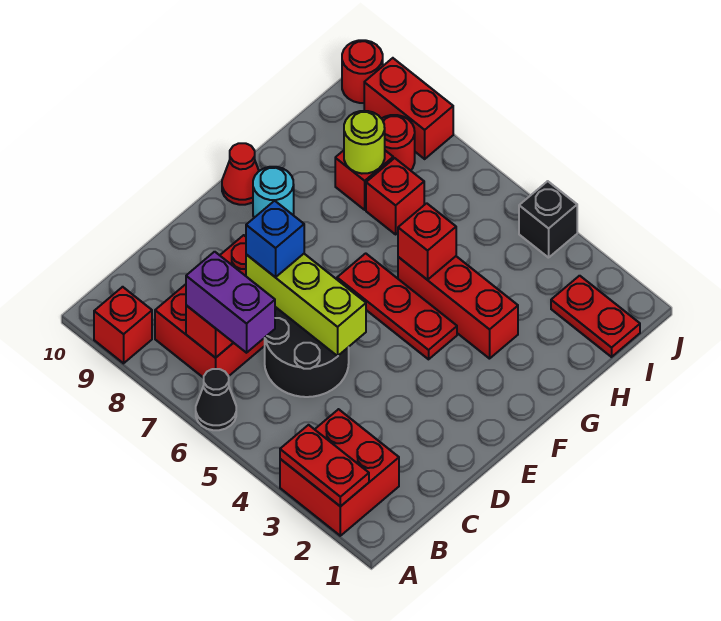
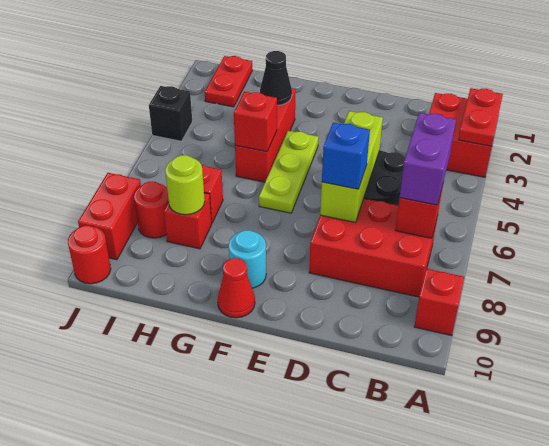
black 1x1 cone [196,369,236,430] -> black 1x1 cone moved to [260,51,292,105]
red 1x3 plate [337,253,457,359] -> lime 1x3 plate [259,131,319,213]

